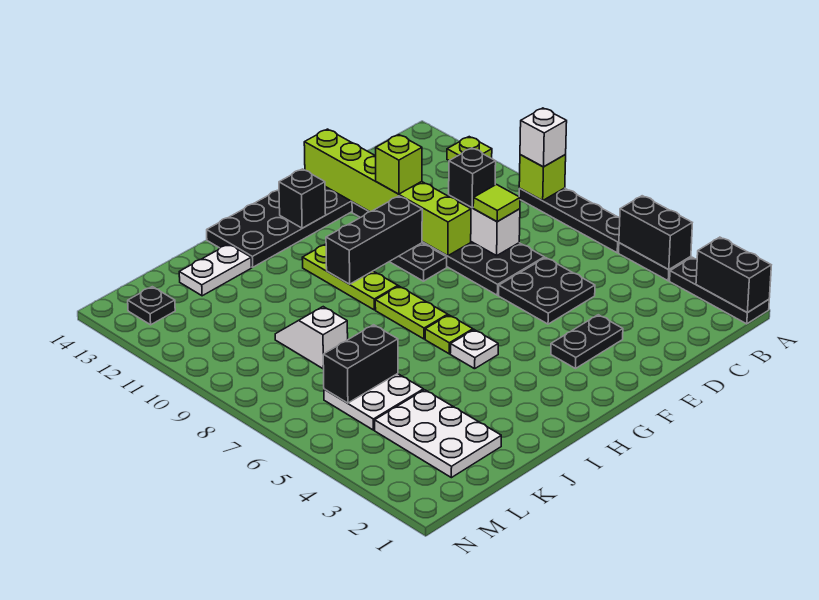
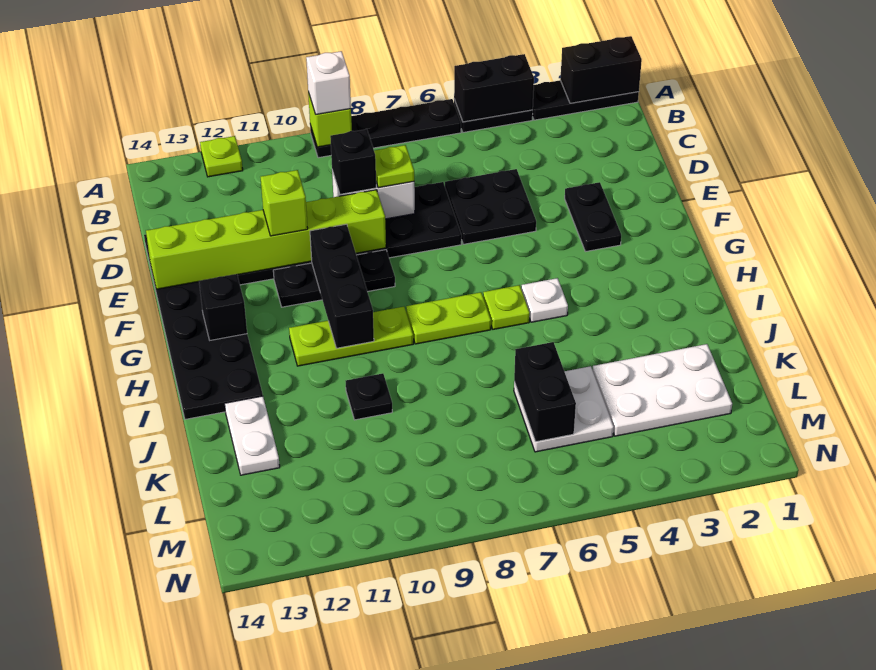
lime 1x1 tile [473,185,520,222] -> lime 1x1 plate [374,145,414,188]
white 1x2 slope [275,307,348,369] -> none
black 1x1 plate [128,287,175,325] -> black 1x1 plate moved to [346,373,392,420]

